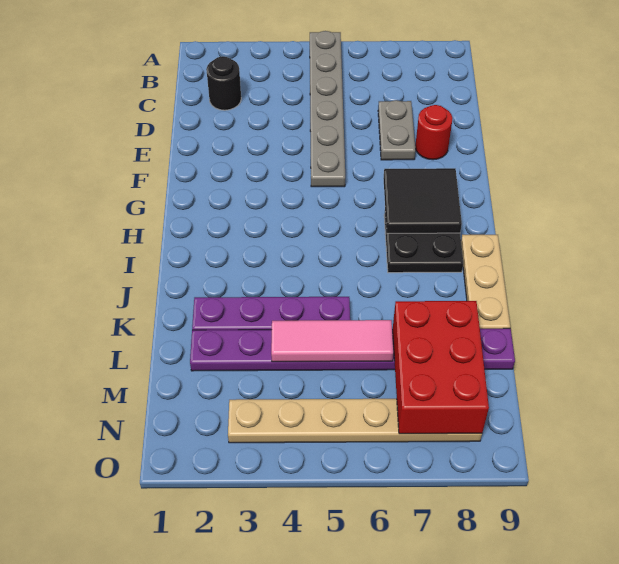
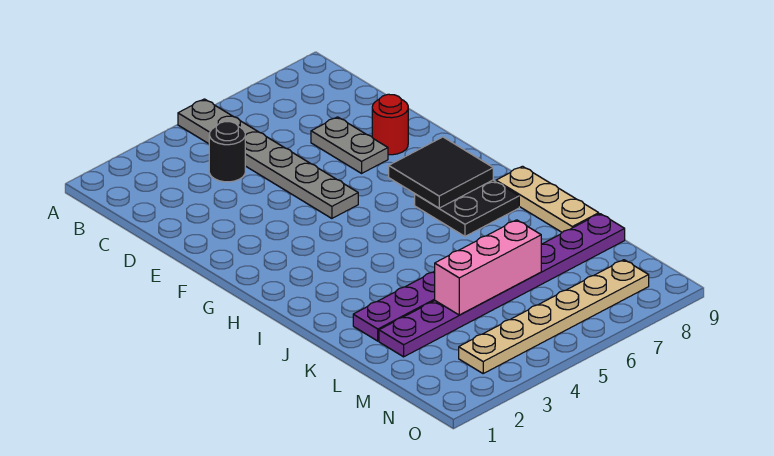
black 1x1 round brick [206,56,241,110] -> black 1x1 round brick moved to [209,122,245,182]
pink 1x3 tile [271,320,393,362] -> pink 1x3 brick [435,220,541,315]
red 2x3 brick [393,301,489,434] -> none

